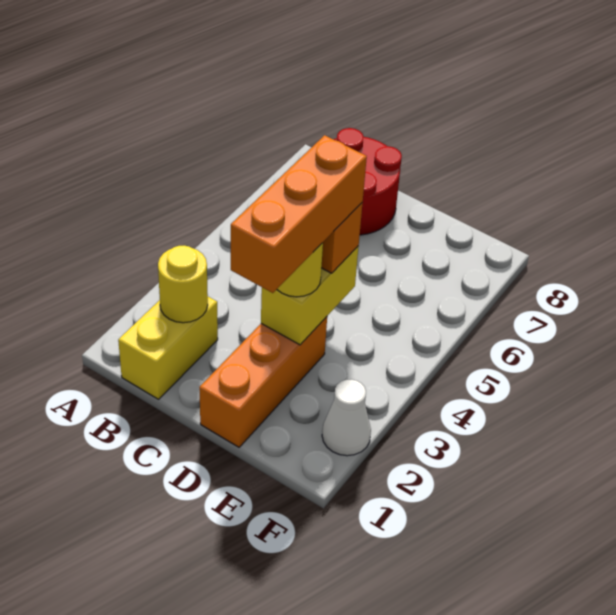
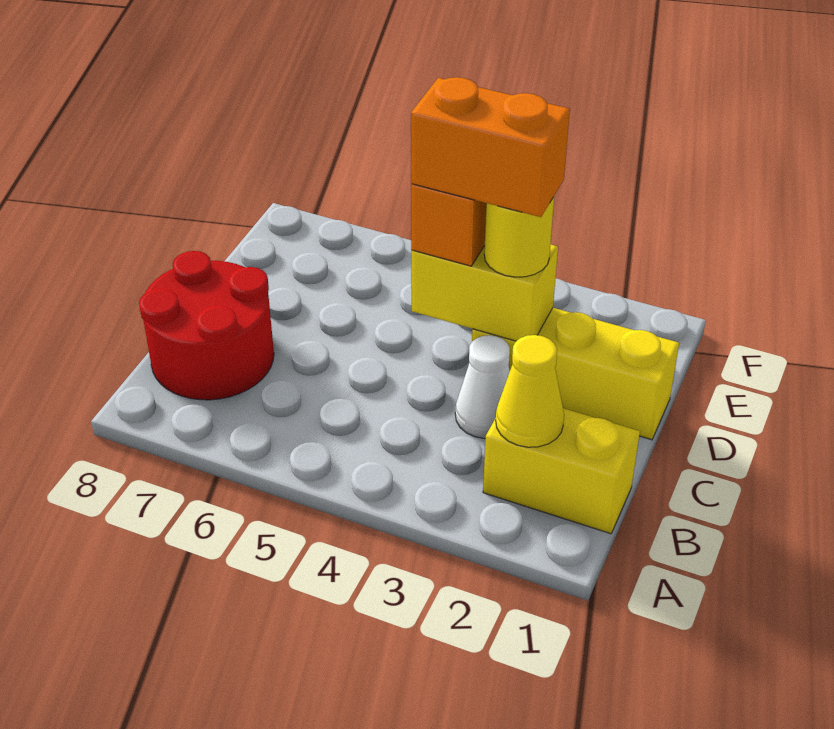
yellow 1x1 round brick [158,246,208,323] -> yellow 1x1 cone [496,335,564,447]
orange 1x3 brick [199,317,327,447] -> yellow 1x3 brick [472,308,679,440]
orange 1x3 brick [231,135,367,293] -> orange 1x2 brick [411,77,570,217]
white 1x1 cone [322,379,371,456] -> white 1x1 cone moved to [455,335,510,439]

